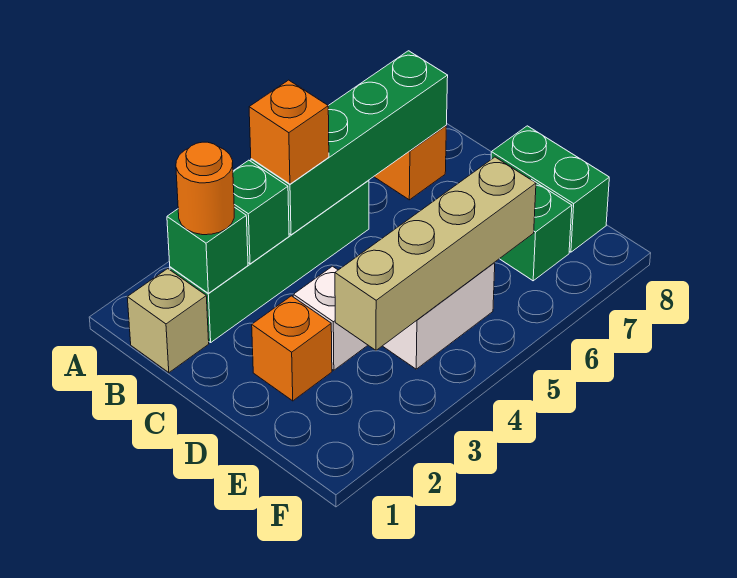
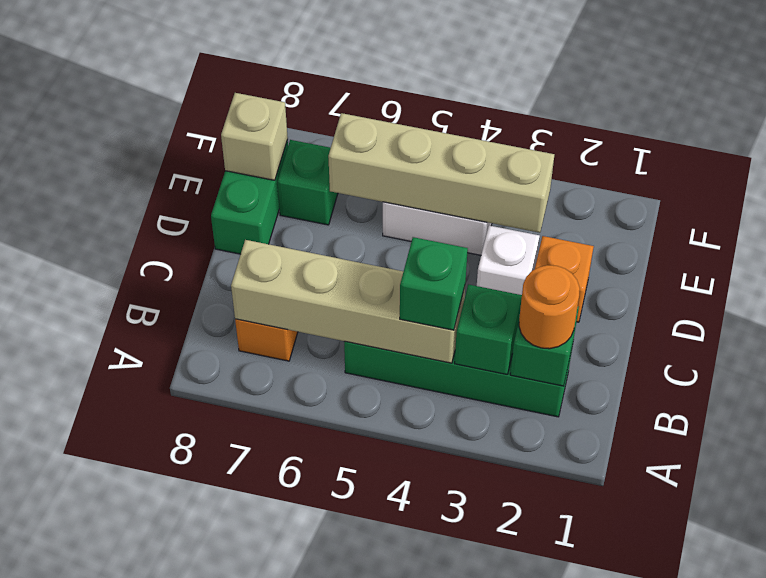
tan 1x1 brick [127,269,209,373] -> tan 1x1 brick moved to [221,93,288,180]
green 1x4 brick [251,51,448,235] -> tan 1x4 brick [231,240,465,363]
orange 1x1 brick [249,80,329,184] -> green 1x1 brick [400,237,468,330]

